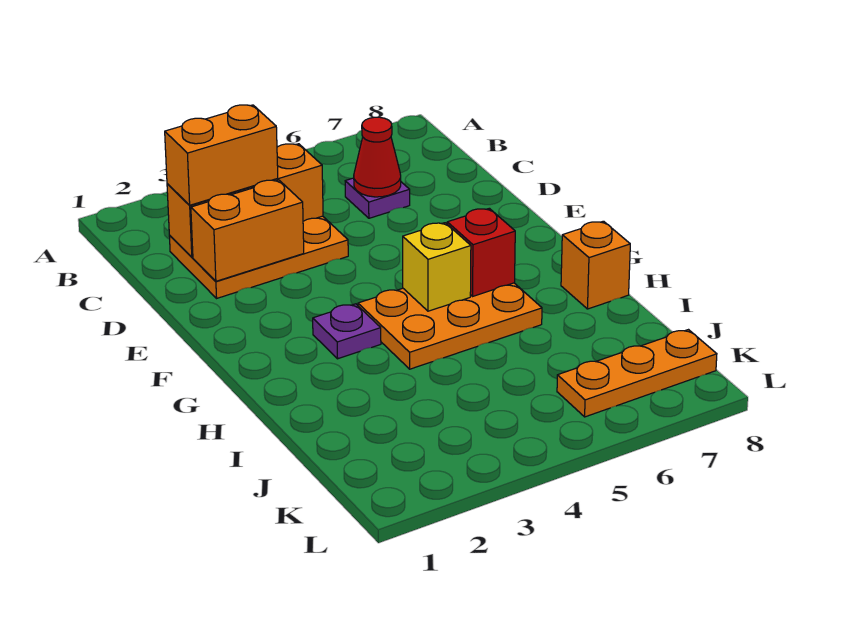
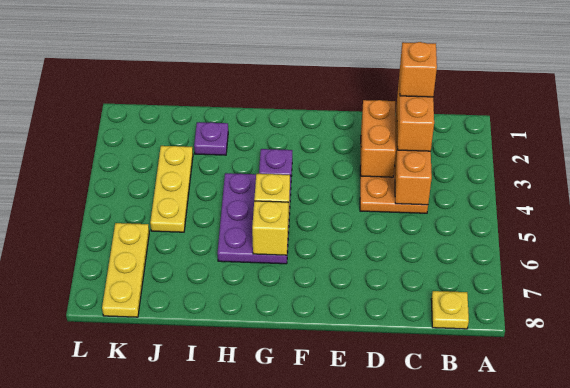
none -> yellow 1x1 plate [431,291,469,329]
purple 1x1 plate [345,178,410,218] -> purple 1x1 plate moved to [194,122,228,155]
red 1x1 cone [354,117,401,197] -> none
orange 2x3 plate [358,283,542,369] -> purple 2x3 plate [218,173,291,264]
red 1x1 brick [447,208,515,296] -> yellow 1x1 brick [252,201,288,255]
orange 1x1 brick [561,221,630,309] -> orange 1x1 brick moved to [400,42,437,97]
none -> yellow 1x3 plate [150,146,193,232]
orange 1x3 plate [557,330,717,417] -> yellow 1x3 plate [102,223,149,317]

